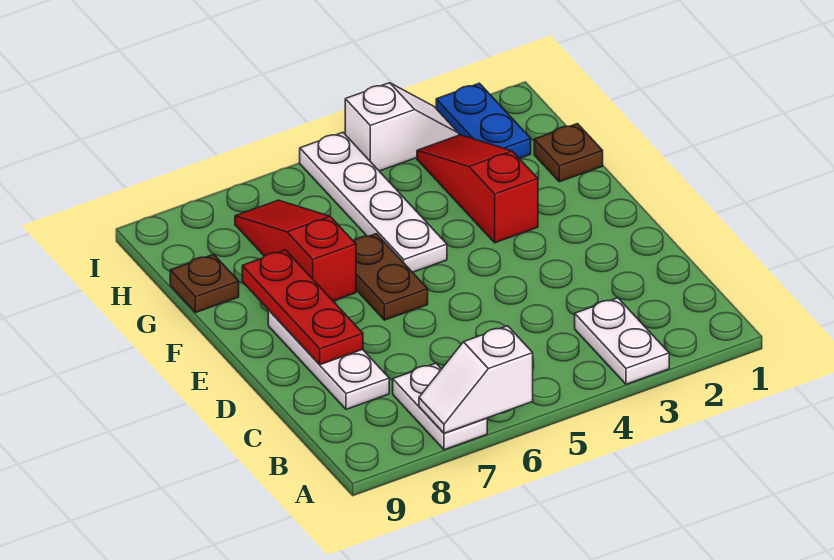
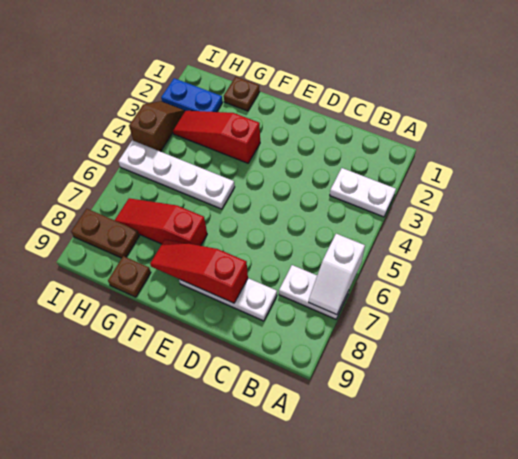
red 1x3 plate [242,250,363,365] -> red 1x3 slope [150,239,248,303]
brown 1x2 plate [354,234,428,320] -> brown 1x2 plate moved to [71,209,139,258]
white 1x2 slope [345,83,459,171] -> brown 1x2 slope [129,101,185,152]

